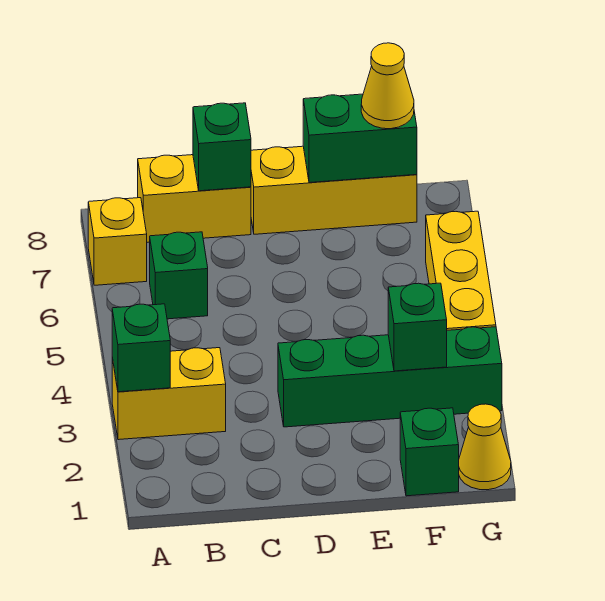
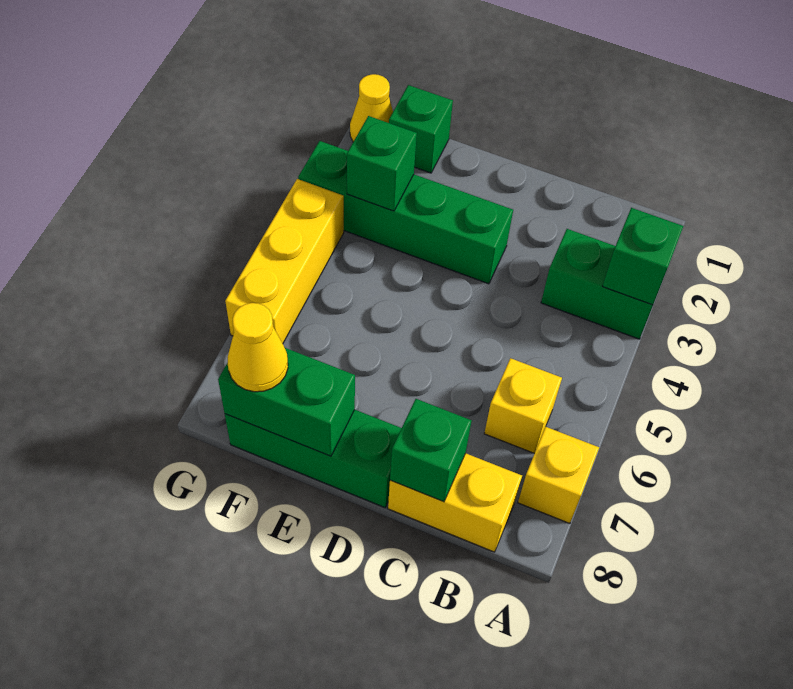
yellow 1x2 brick [112,348,226,440] -> green 1x2 brick [541,229,653,339]
green 1x1 brick [150,232,208,319] -> yellow 1x1 brick [484,358,562,453]
yellow 1x3 brick [251,146,417,234] -> green 1x3 brick [225,410,401,507]

